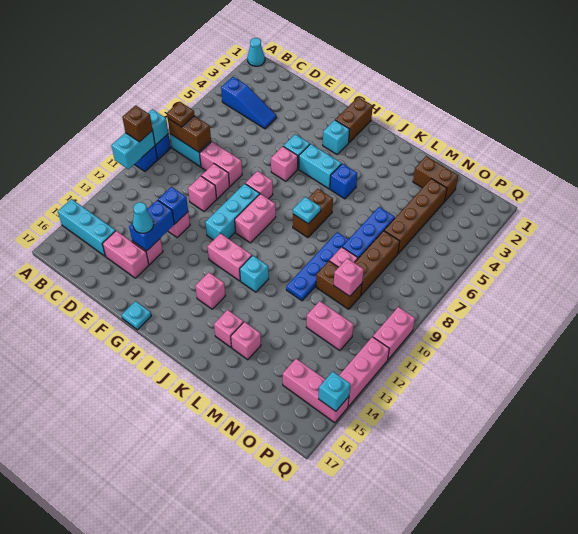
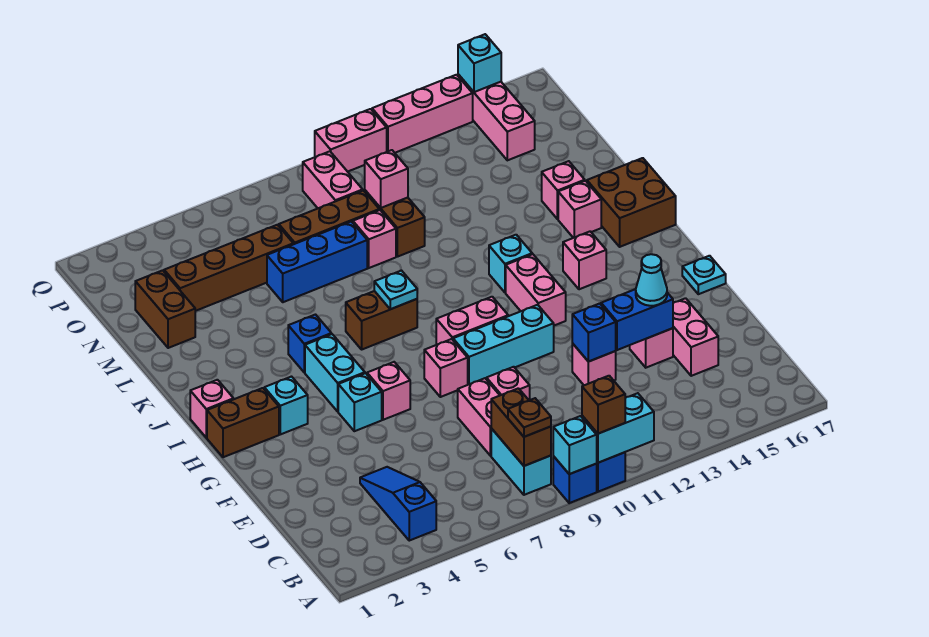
cyan 1x1 cone [247,38,265,66] -> none
cyan 1x3 brick [58,199,116,256] -> none
pink 1x1 brick [188,176,217,211] -> pink 1x1 brick moved to [190,380,234,438]
none -> brown 2x2 brick [587,158,676,247]
blue 1x4 plate [286,232,349,301] -> none
pink 1x2 brick [306,301,354,351] -> pink 1x2 brick moved to [303,151,363,208]

